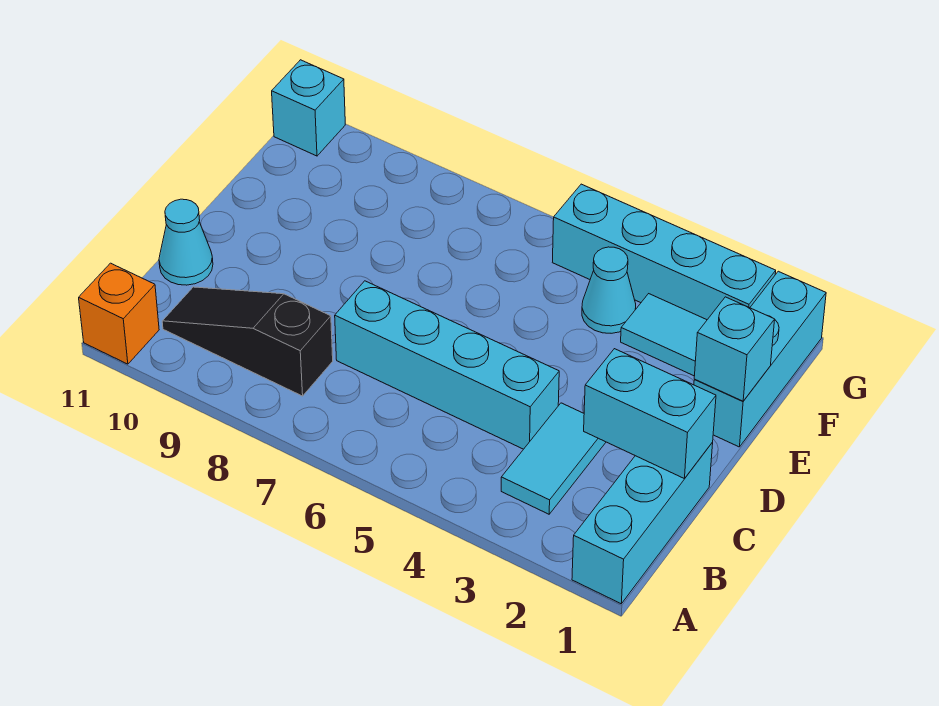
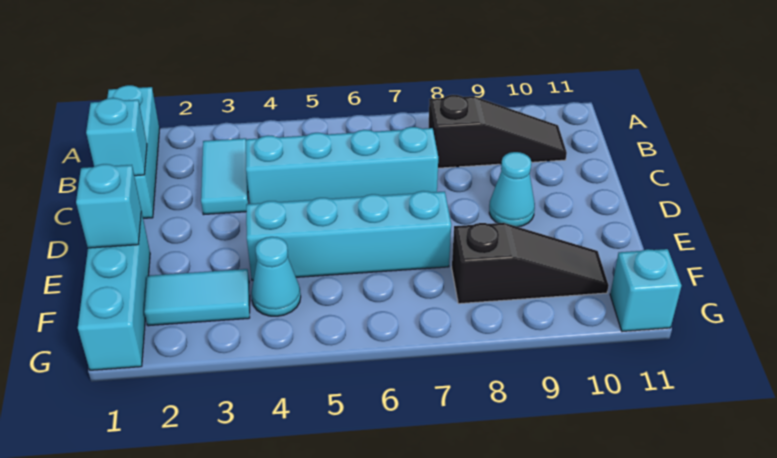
orange 1x1 brick [79,263,159,364] -> none
cyan 1x2 brick [584,349,716,479] -> cyan 1x1 brick [86,98,147,176]
cyan 1x1 cone [159,199,213,285] -> cyan 1x1 cone moved to [489,152,535,227]
none -> black 1x3 slope [452,223,609,304]
cyan 1x4 brick [552,184,776,320] -> cyan 1x4 brick moved to [246,191,451,280]

